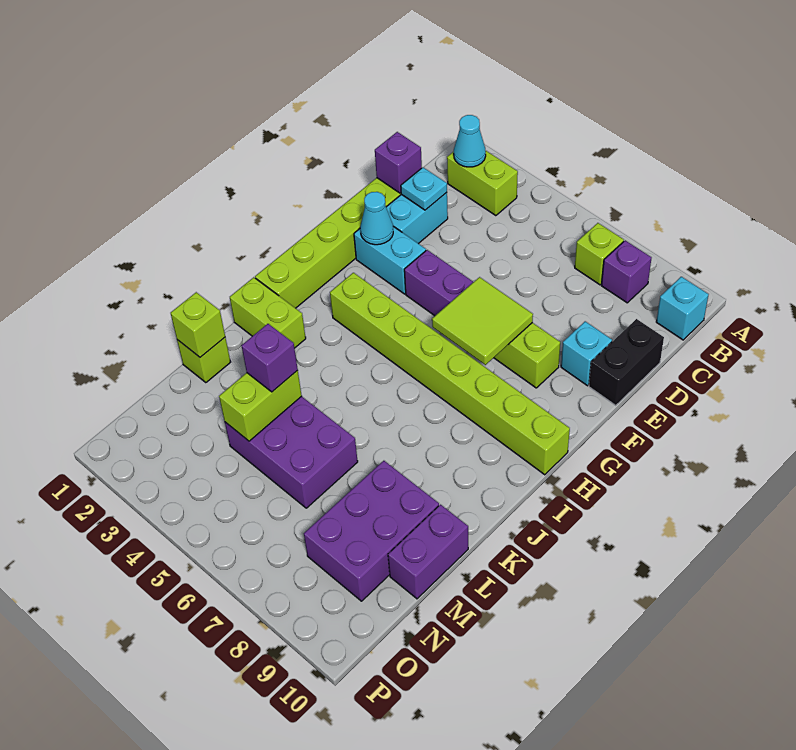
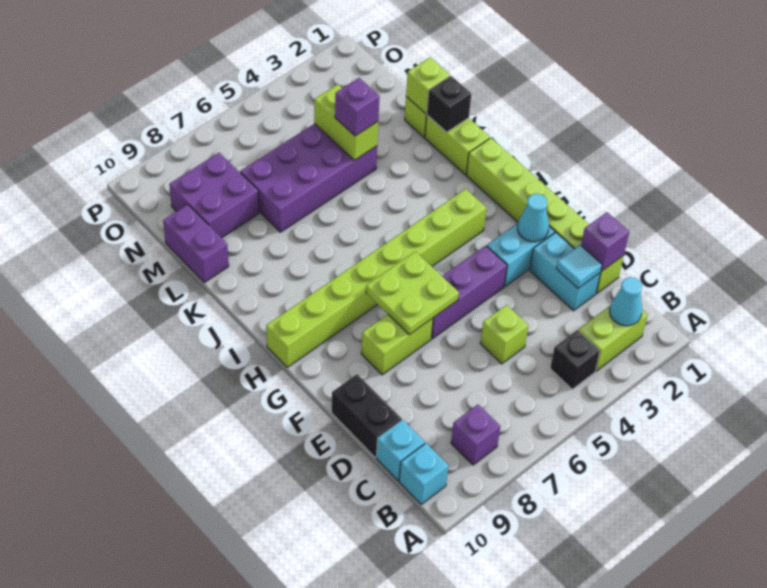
none -> black 1x1 brick [550,330,600,389]
lime 1x1 brick [575,223,624,285] -> lime 1x1 brick moved to [480,305,529,364]
cyan 1x1 plate [401,167,447,210] -> cyan 1x1 tile [556,245,602,288]
cyan 1x1 brick [561,321,612,386] -> cyan 1x1 brick moved to [376,420,425,481]
lime 2x2 tile [432,277,533,365] -> lime 2x2 plate [366,251,459,335]
lime 1x2 brick [230,277,306,348] -> lime 1x2 brick turned to [425,115,490,175]
none -> black 1x1 brick [427,76,471,132]
purple 2x3 brick [225,396,358,508] -> purple 2x4 brick [240,124,377,232]
purple 2x3 brick [304,461,439,601] -> purple 2x2 brick [169,153,259,238]

